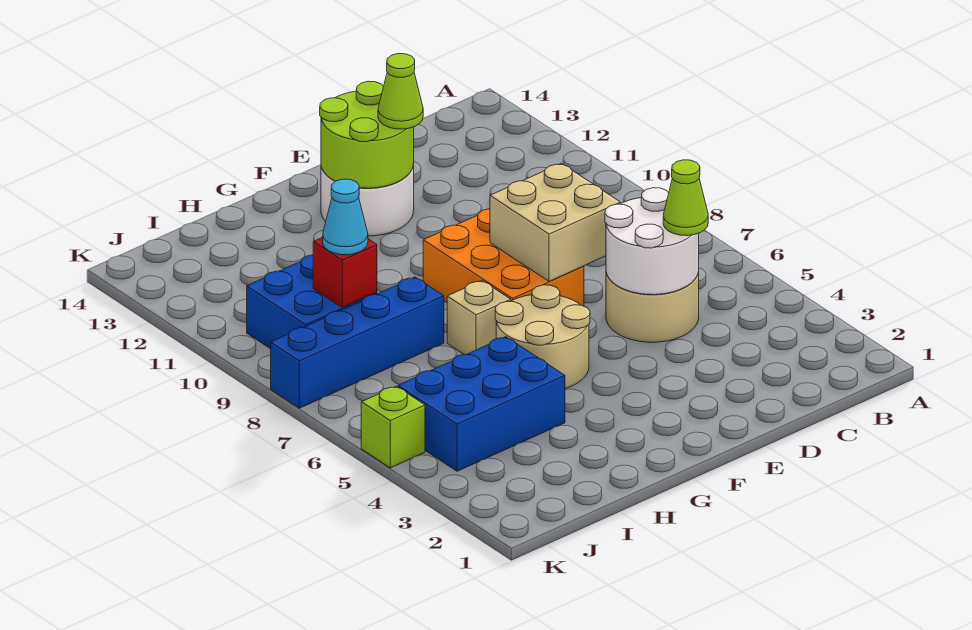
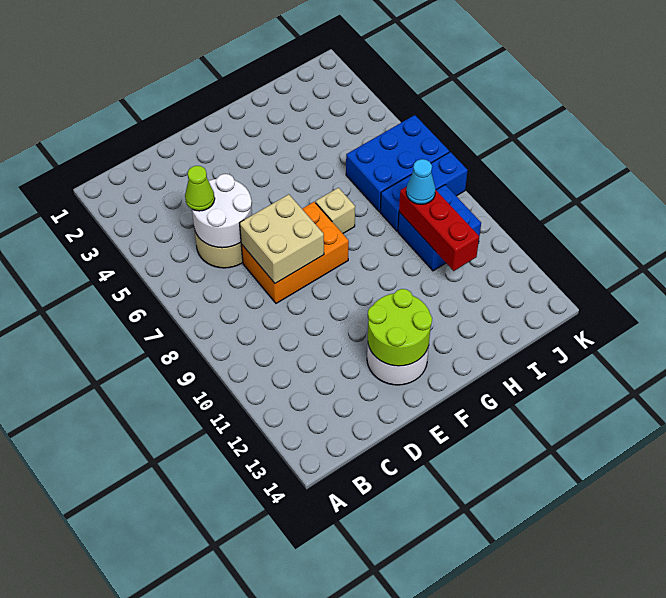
orange 2x3 brick [423,209,584,306] -> orange 2x3 brick turned to [241,202,349,303]
lime 1x1 cone [378,54,423,129] -> none
tan 2x2 round brick [495,285,590,389] -> none
blue 2x3 brick [398,337,565,471] -> blue 2x3 brick moved to [346,115,449,212]
blue 1x4 brick [271,277,444,408] -> blue 1x3 brick [380,152,468,231]
red 1x1 brick [313,237,377,307] -> red 1x3 brick [399,187,479,271]
lime 1x1 brick [361,386,425,468] -> none

